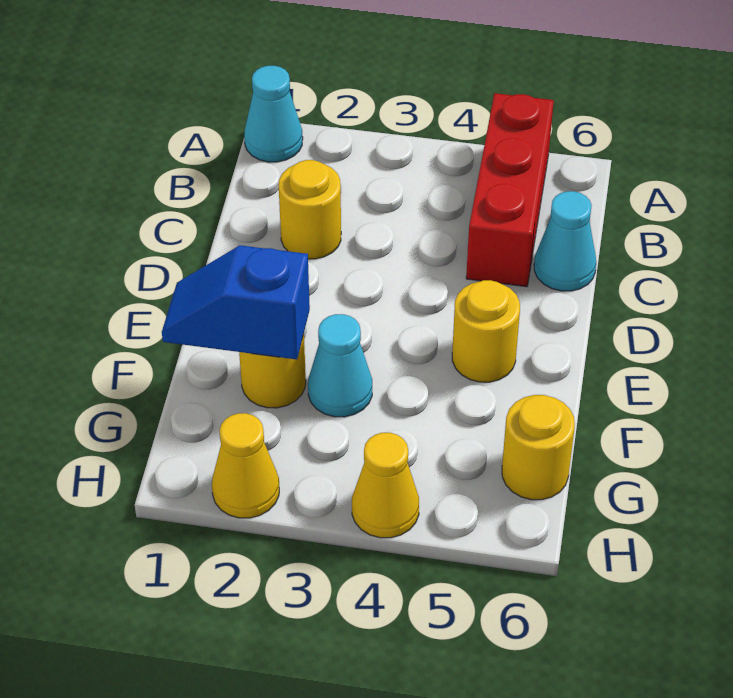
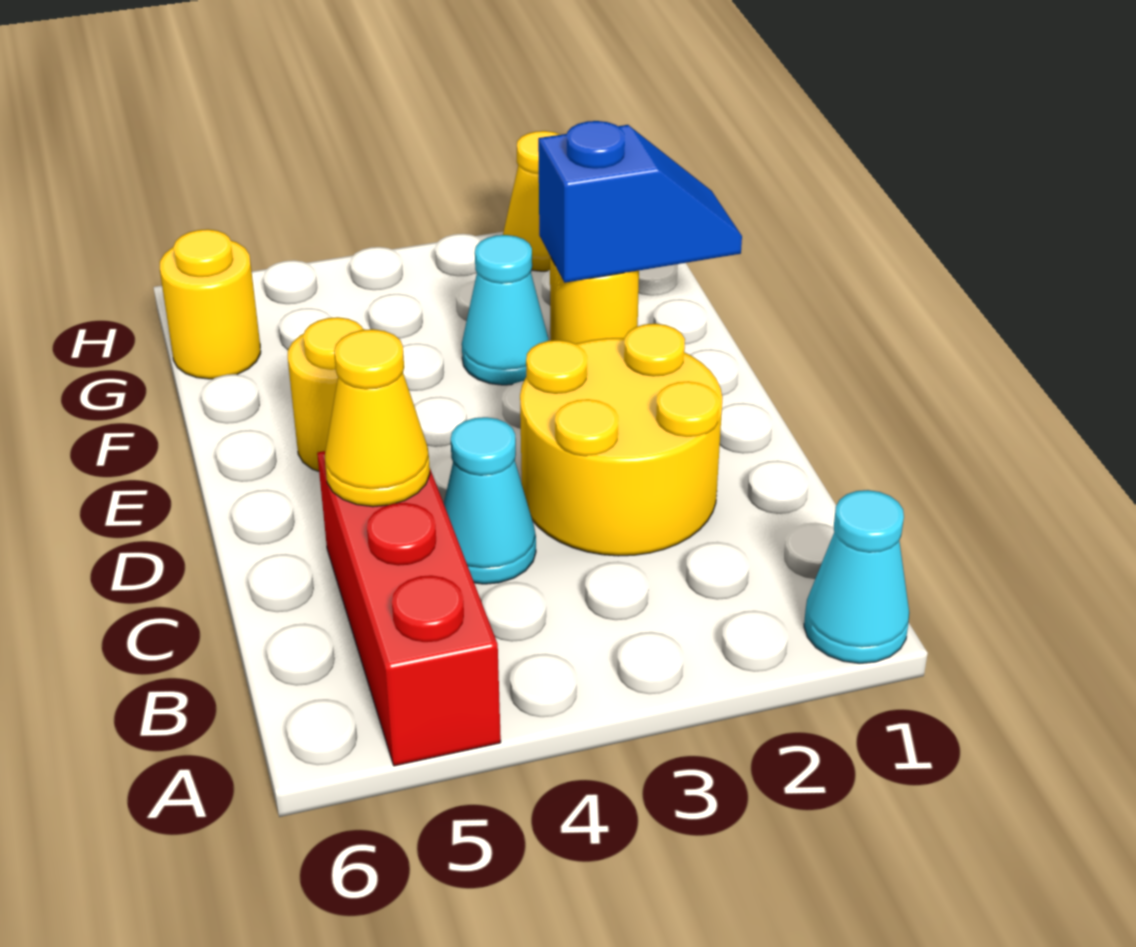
yellow 1x1 round brick [279,160,341,259] -> yellow 2x2 round brick [520,324,722,556]
cyan 1x1 cone [534,191,596,291] -> cyan 1x1 cone moved to [444,417,536,584]
yellow 1x1 cone [352,433,419,538] -> yellow 1x1 cone moved to [325,329,430,507]

